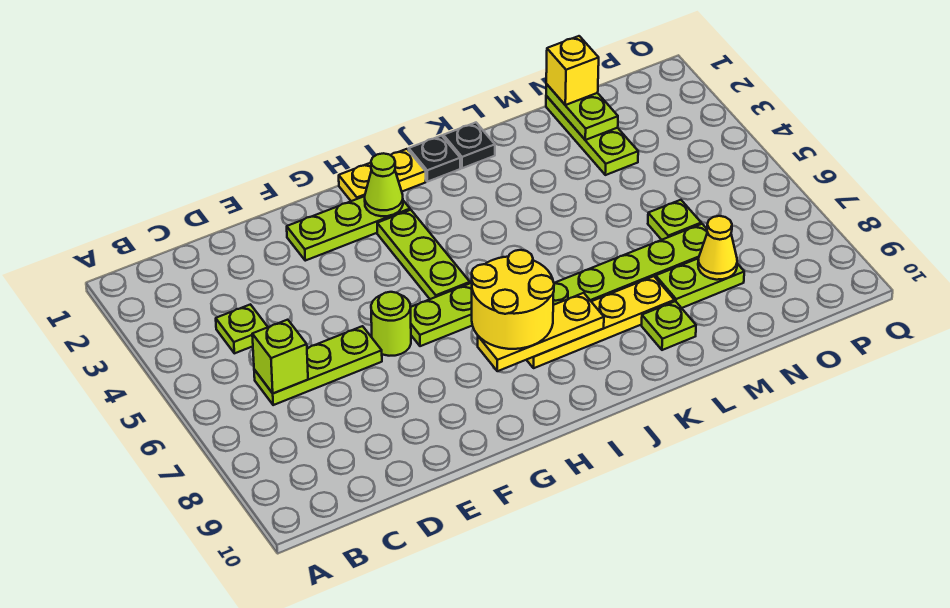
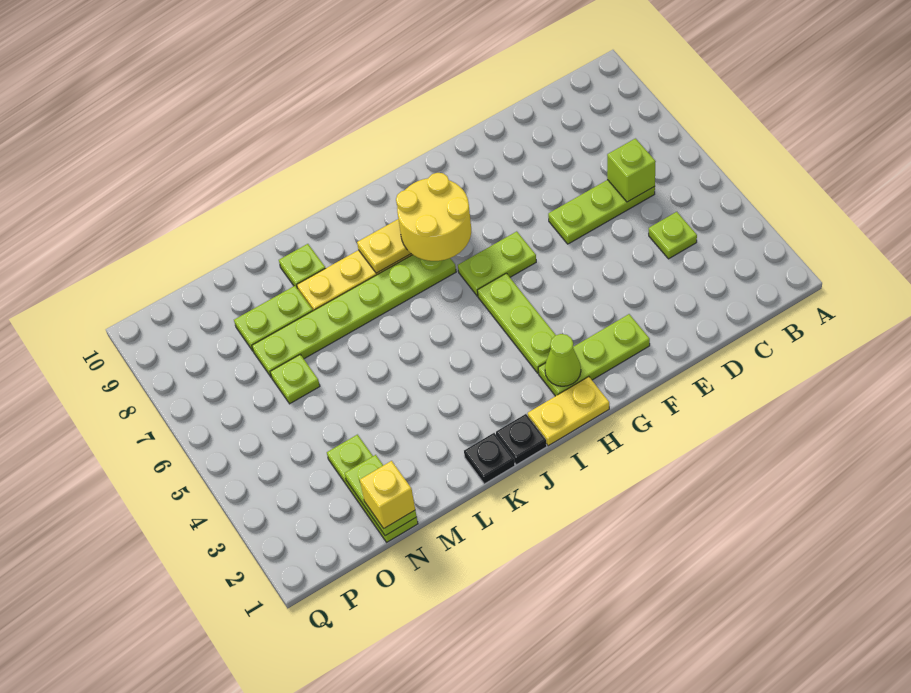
lime 1x1 round brick [371,292,411,356] -> none
yellow 1x1 cone [698,216,737,280] -> none

